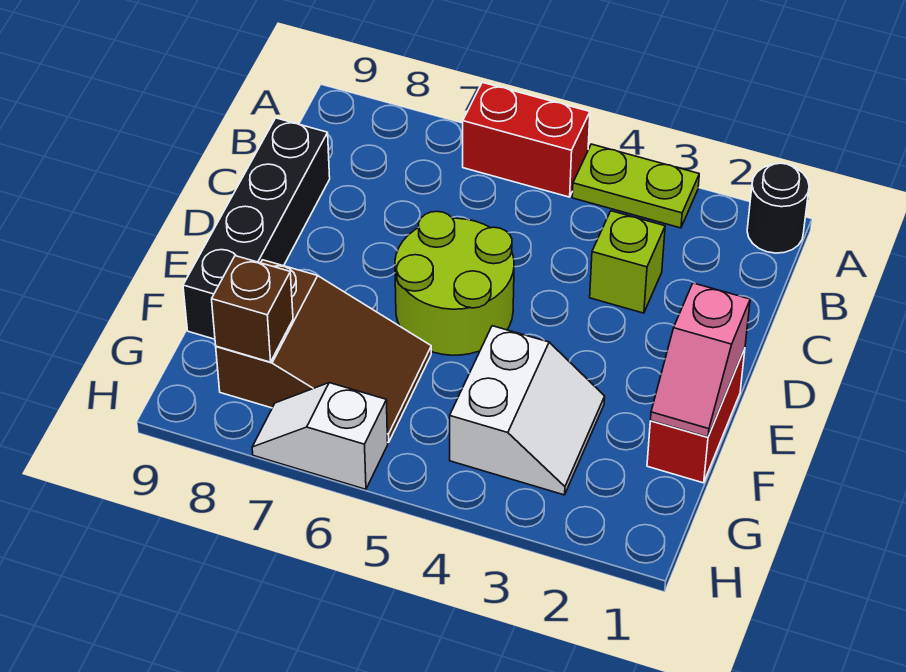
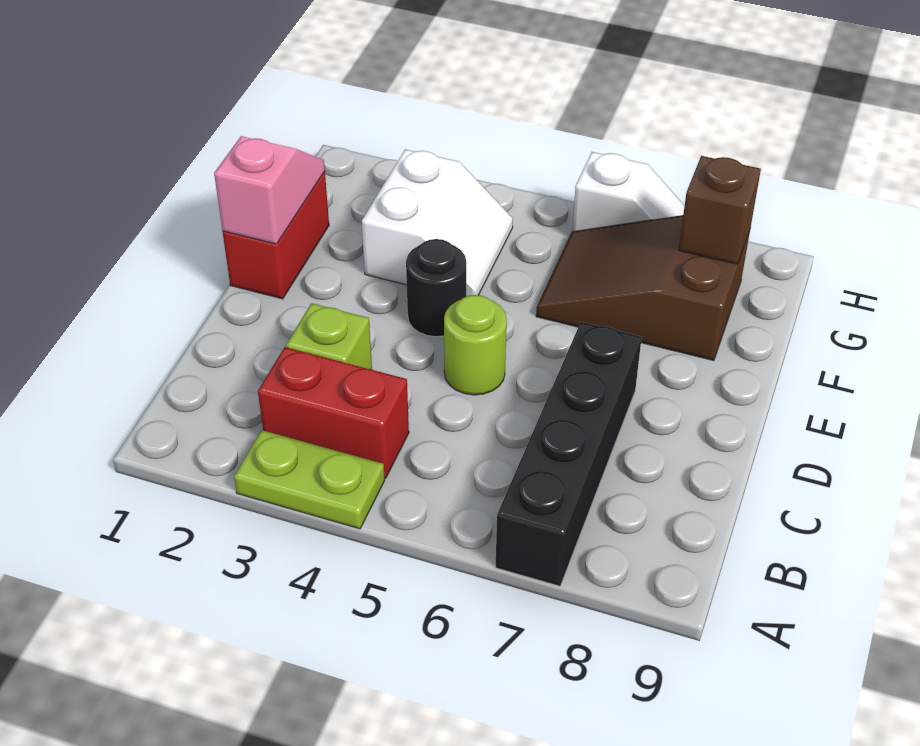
black 1x1 round brick [747,163,809,253] -> black 1x1 round brick moved to [406,239,466,337]
red 1x2 brick [463,82,590,197] -> red 1x2 brick moved to [258,347,409,478]
black 1x4 brick [183,118,330,339] -> black 1x4 brick moved to [496,322,642,586]
lime 2x2 round brick [395,211,514,355] -> lime 1x1 round brick [444,295,507,395]
white 2x2 slope [450,326,605,495] -> white 2x2 slope turned to [362,149,513,296]

